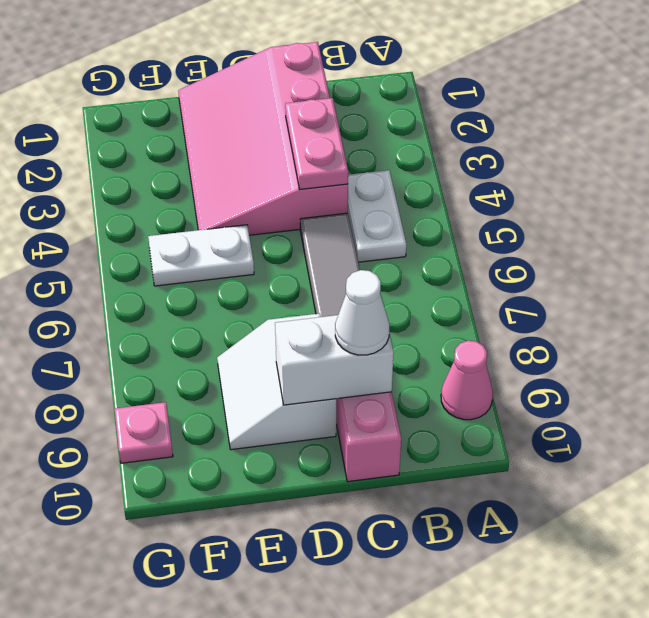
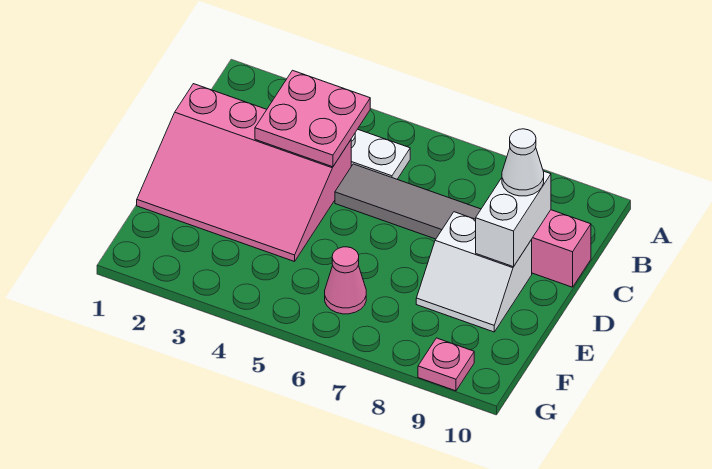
pink 1x1 cone [441,341,493,420] -> pink 1x1 cone moved to [325,247,366,314]
pink 1x2 plate [285,98,348,189] -> pink 2x2 plate [255,70,370,167]
white 1x2 plate [148,225,254,286] -> none

